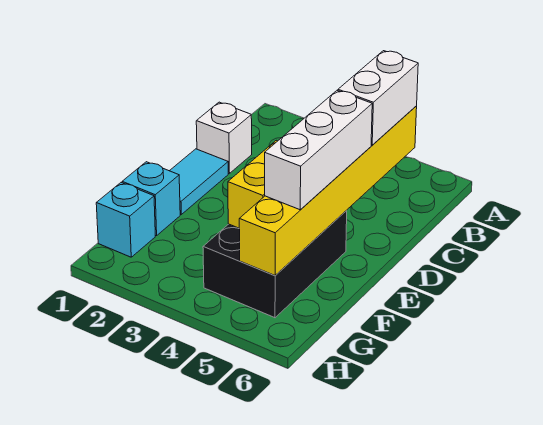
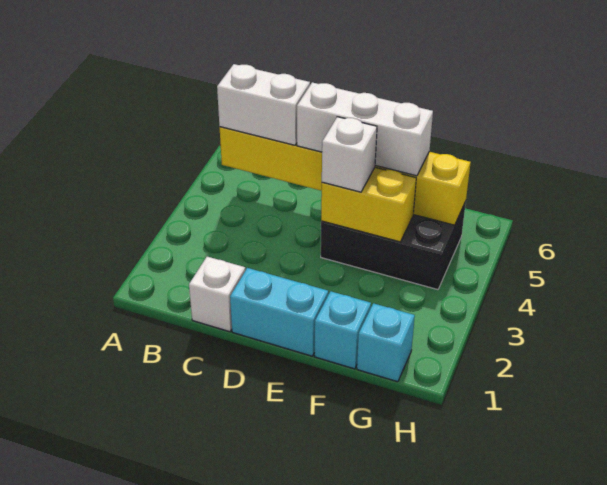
cyan 1x2 tile [170,149,228,214] -> cyan 1x2 brick [230,268,328,356]
none -> white 1x1 brick [322,117,377,192]

